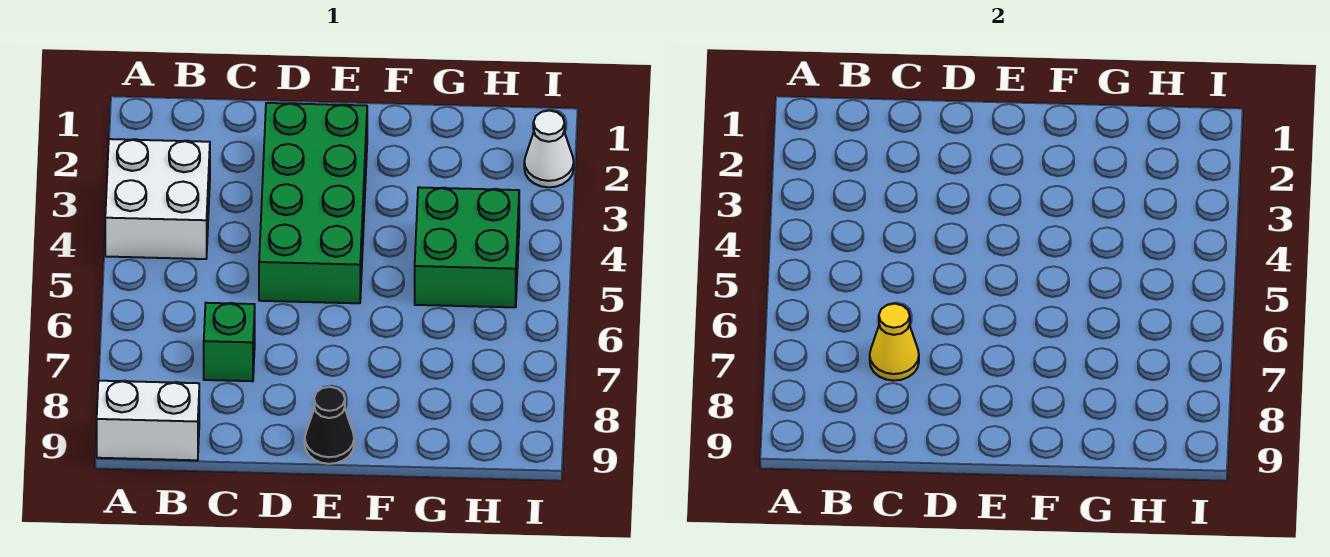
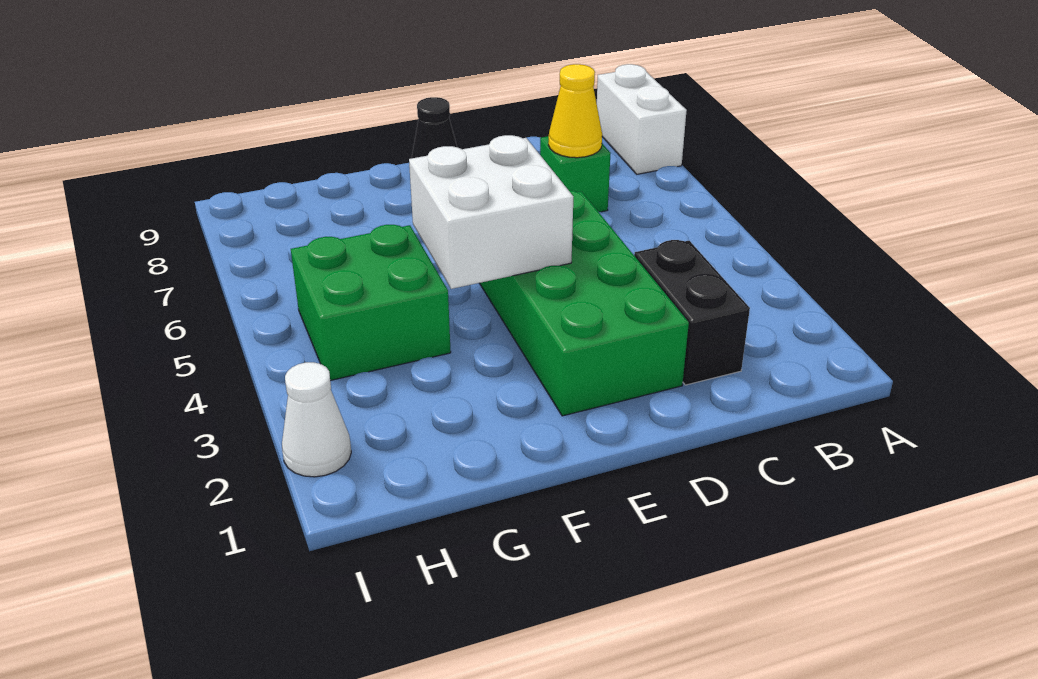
white 2x2 brick [105,139,210,259] -> white 2x2 brick moved to [409,135,573,289]
white 1x2 brick [97,381,199,460] -> white 1x2 brick turned to [597,64,687,174]
none -> black 1x2 brick [634,240,750,385]

